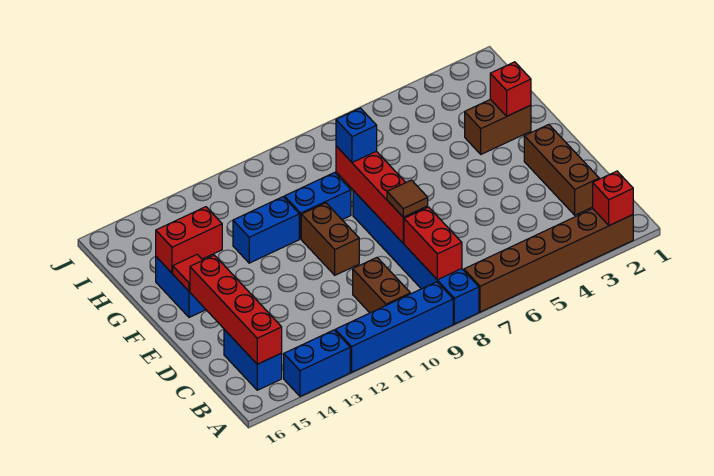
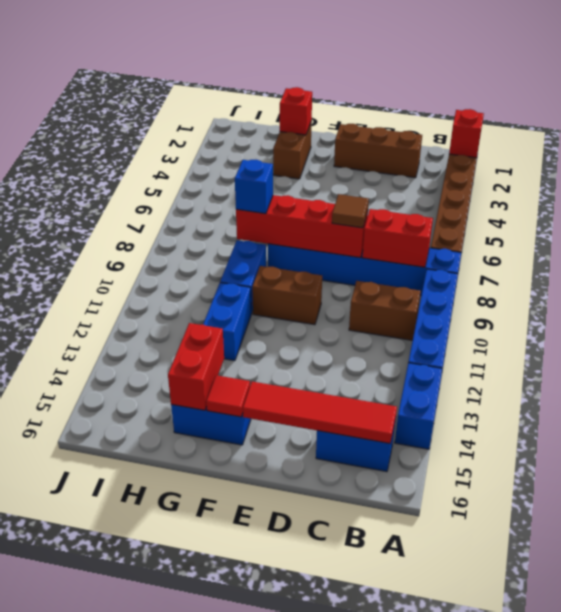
red 1x4 brick [190,255,282,364] -> red 1x4 tile [243,382,397,444]

